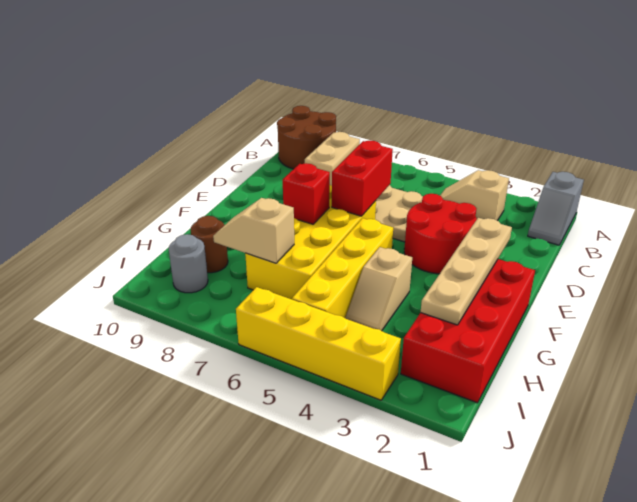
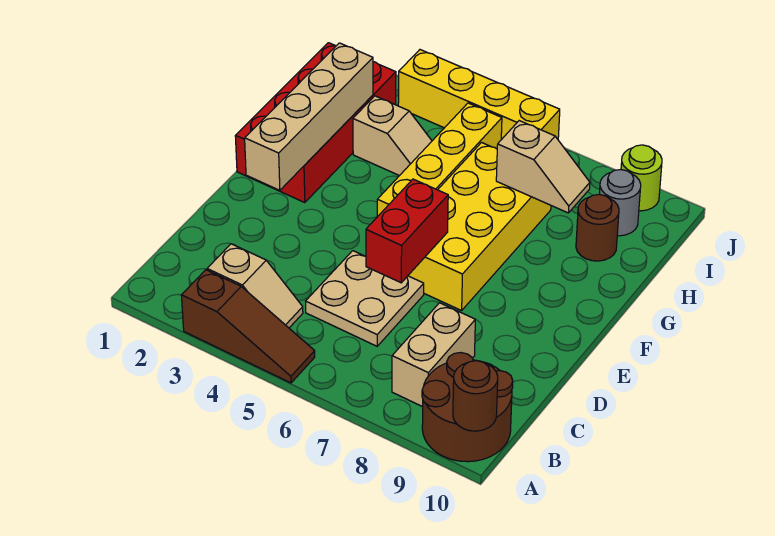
grey 1x2 slope [528,172,584,245] -> none
none -> brown 1x3 slope [181,270,315,383]
none -> brown 1x1 round brick [453,361,498,431]
red 2x2 round brick [404,194,477,274] -> none
tan 1x4 plate [421,218,512,325] -> tan 1x4 brick [245,43,373,190]
red 1x1 brick [283,163,330,224] -> none
tan 1x2 slope [346,247,412,331] -> tan 1x2 slope turned to [353,96,432,176]
none -> lime 1x1 round brick [621,145,662,211]

